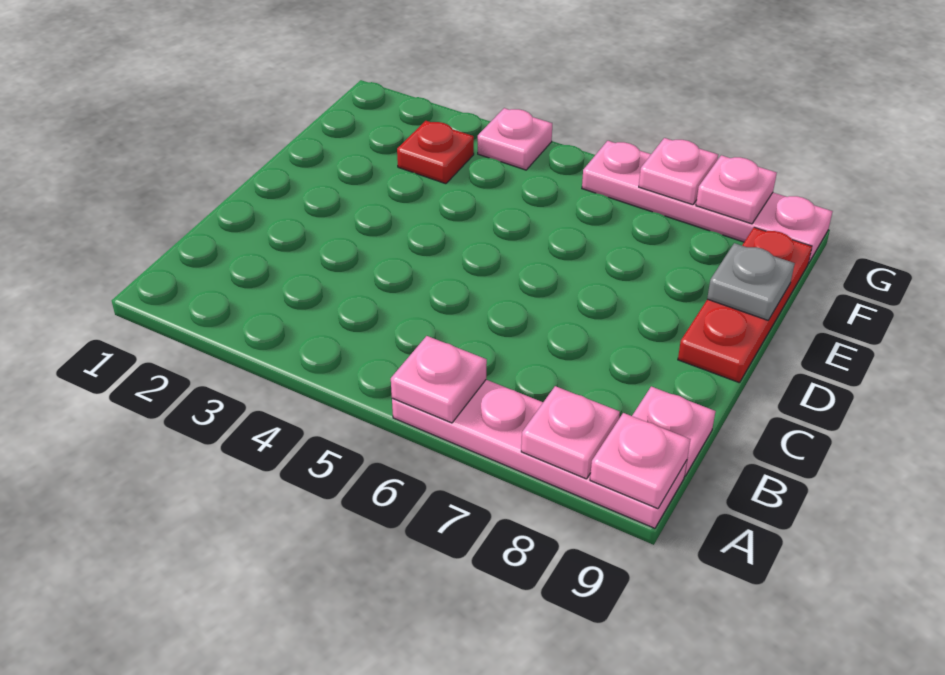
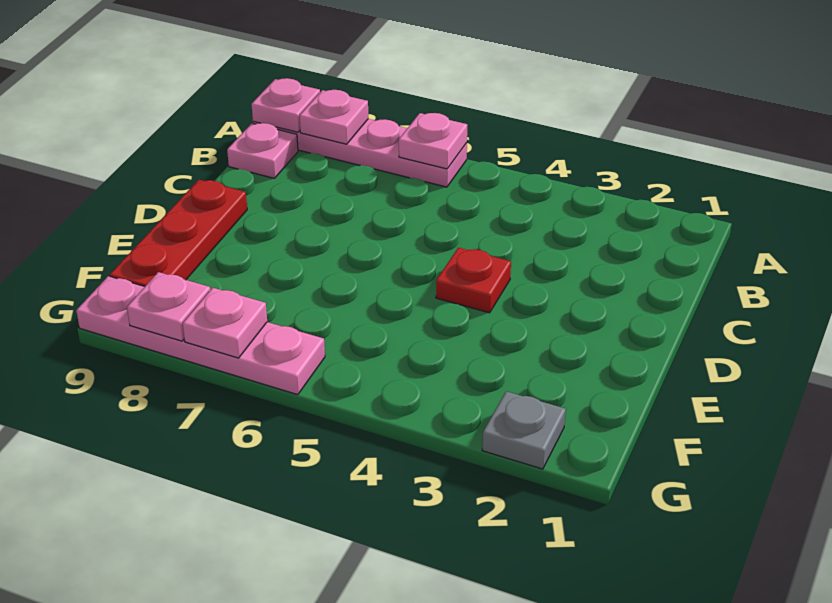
grey 1x1 plate [707,243,795,320] -> grey 1x1 plate moved to [482,391,566,469]
red 1x1 plate [397,121,474,184] -> red 1x1 plate moved to [436,248,511,313]
pink 1x1 plate [478,108,552,170] -> none

